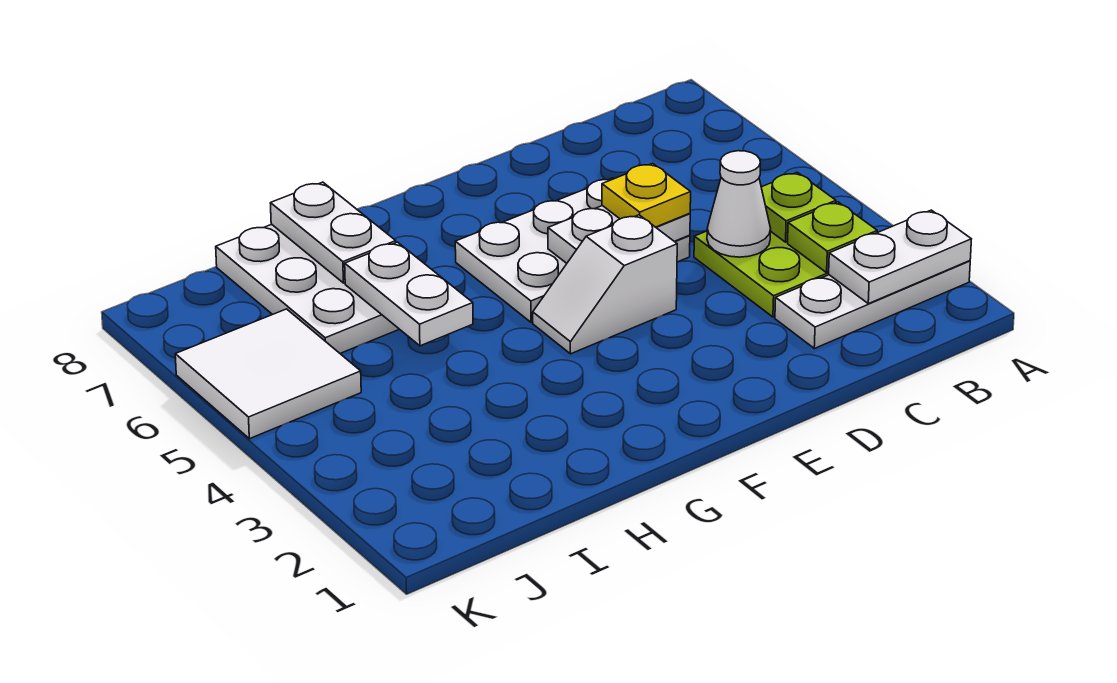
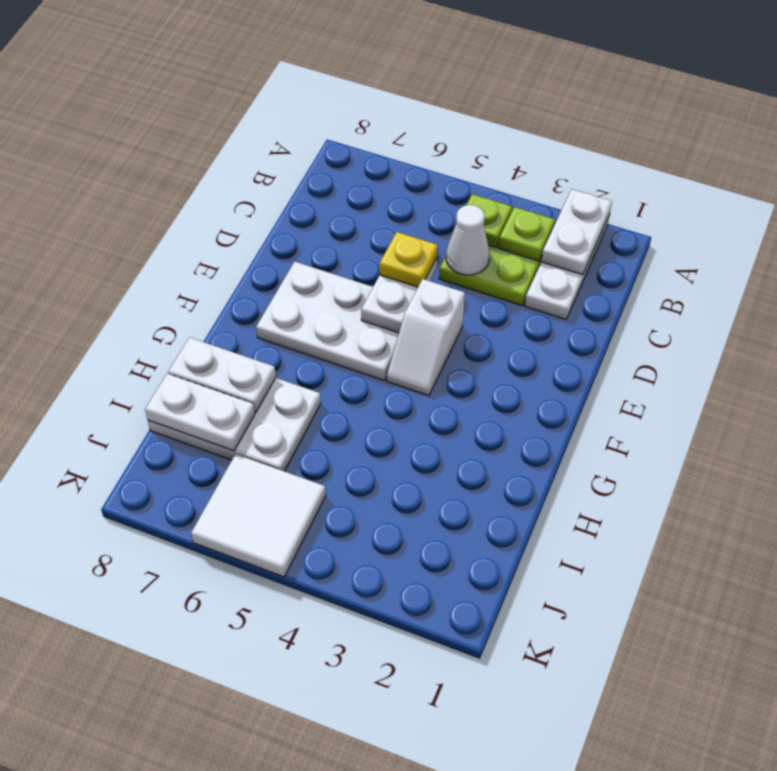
white 2x3 plate [455,178,690,322] -> white 2x3 plate turned to [256,262,399,381]
white 1x2 plate [345,242,473,346] -> white 1x2 plate moved to [145,374,255,451]

